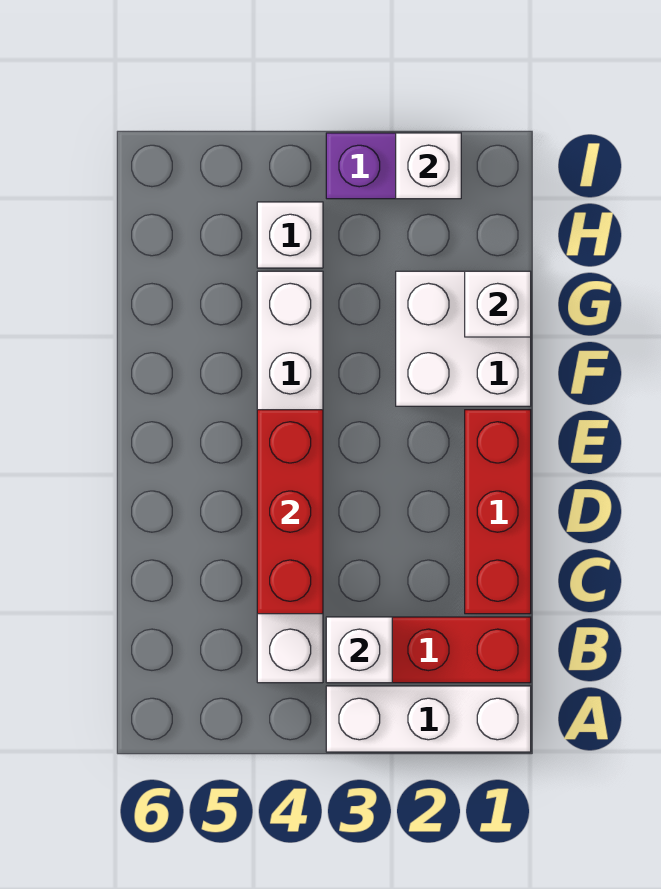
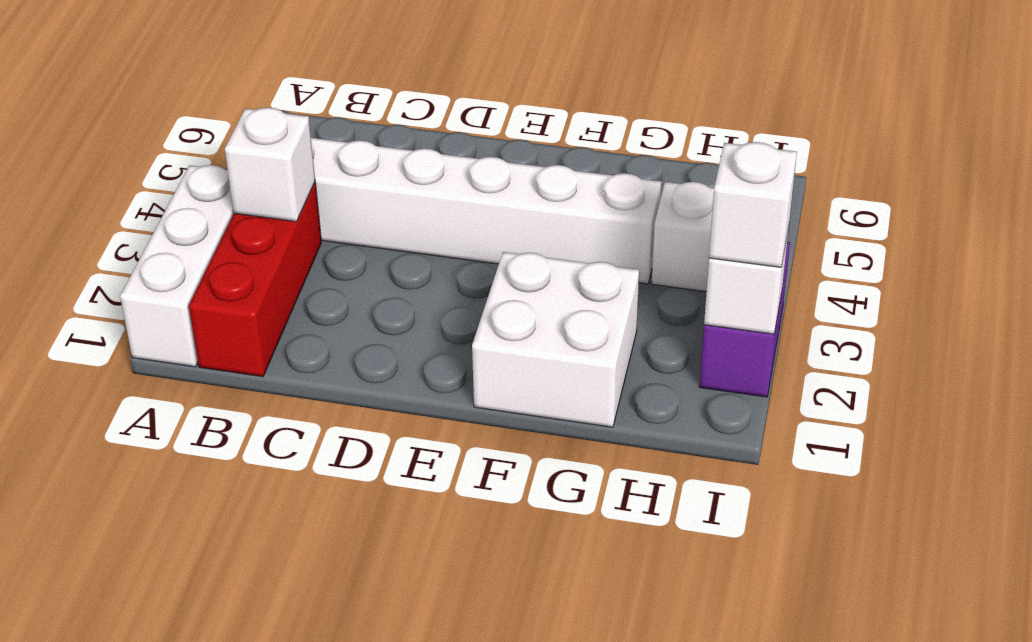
red 1x3 brick [465,410,531,614] -> none
red 1x3 brick [257,410,323,614] -> none
white 1x1 brick [465,271,531,337] -> white 1x1 brick moved to [709,142,797,267]

